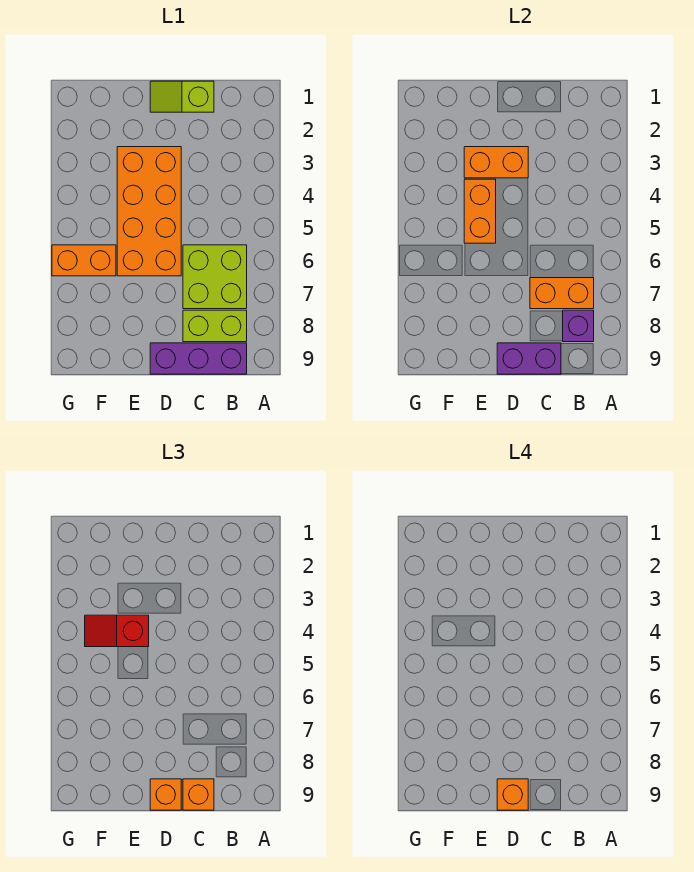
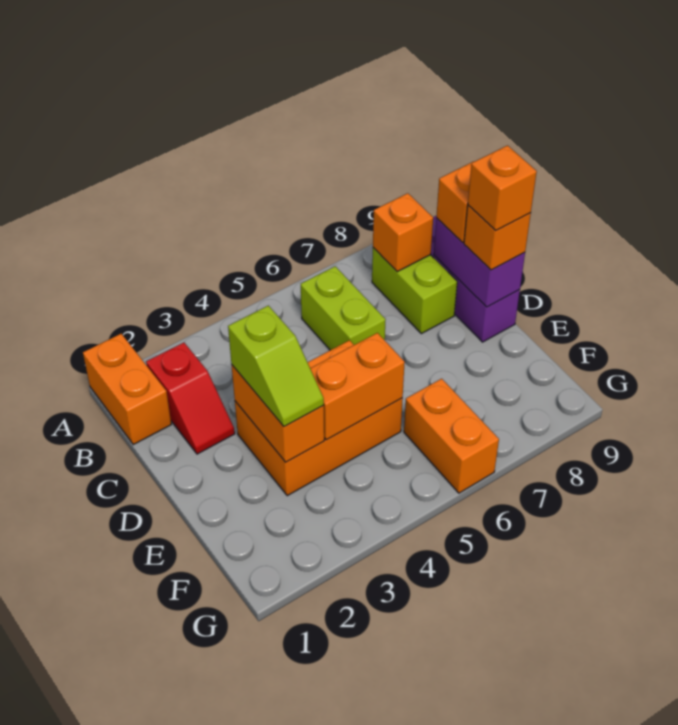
lime 2x2 brick [183,245,247,309] -> lime 1x2 brick [301,266,386,350]
orange 1x2 brick [530,278,594,309] -> orange 1x2 brick moved to [83,334,171,444]
purple 1x1 brick [563,310,594,342] -> orange 1x1 brick [373,193,433,272]
lime 1x2 slope [150,81,214,112] -> lime 1x2 slope moved to [228,306,324,427]
orange 2x4 brick [117,147,181,276] -> orange 2x3 brick [235,340,403,496]
red 1x2 slope [85,615,149,647] -> red 1x2 slope moved to [146,343,235,454]

